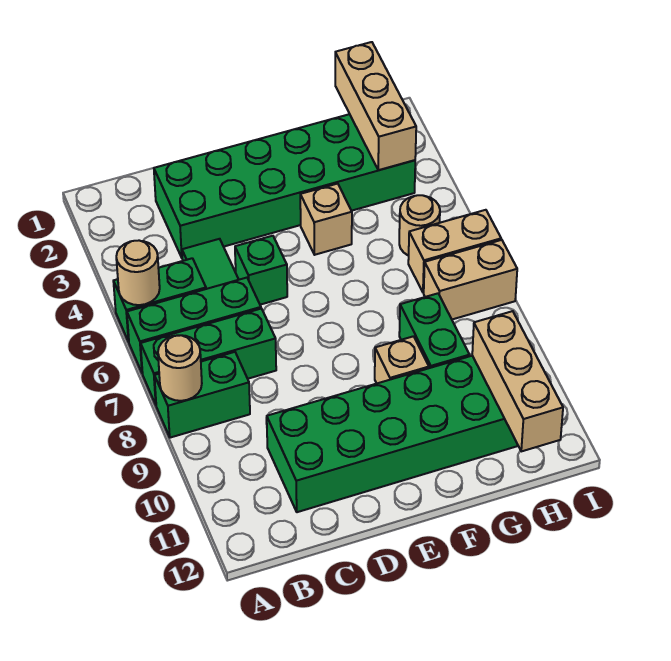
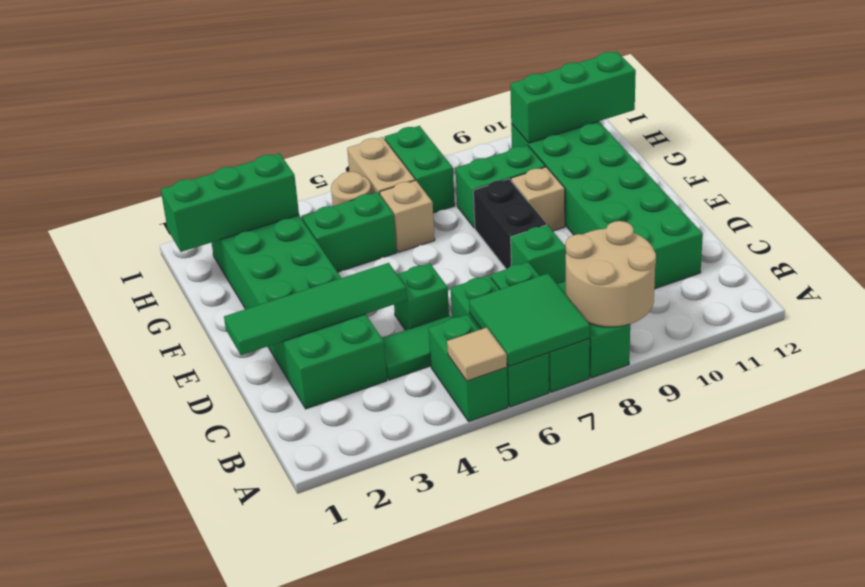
tan 1x1 round brick [116,241,160,305] -> tan 1x1 tile [447,328,507,381]
none -> green 2x2 tile [469,274,590,366]
tan 1x1 round brick [158,335,202,401] -> tan 2x2 round brick [566,221,656,327]
none -> green 1x4 tile [224,263,407,355]
none -> green 1x1 brick [511,225,566,284]
none -> black 1x2 brick [473,179,546,269]
tan 1x1 brick [300,184,352,255] -> tan 1x1 brick moved to [380,180,435,252]
none -> green 1x2 brick [302,192,397,272]
tan 1x3 brick [335,42,416,170] -> green 1x3 brick [161,153,299,252]
tan 1x2 brick [424,240,517,319] -> green 1x2 brick [385,126,455,213]
tan 1x3 brick [472,311,563,451] -> green 1x3 brick [510,51,636,143]

